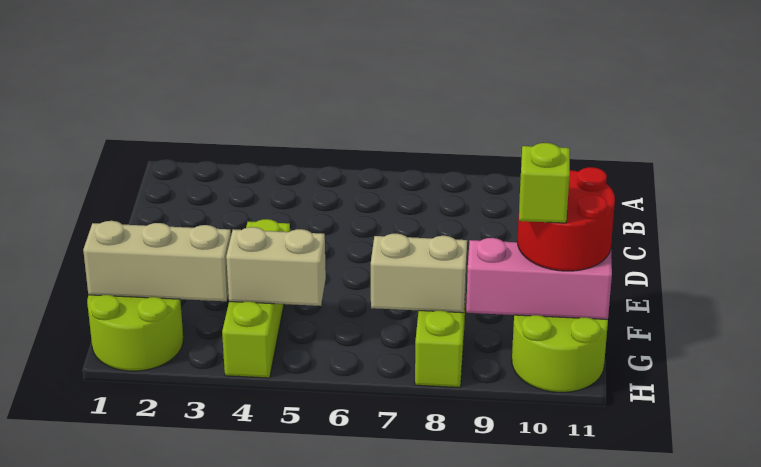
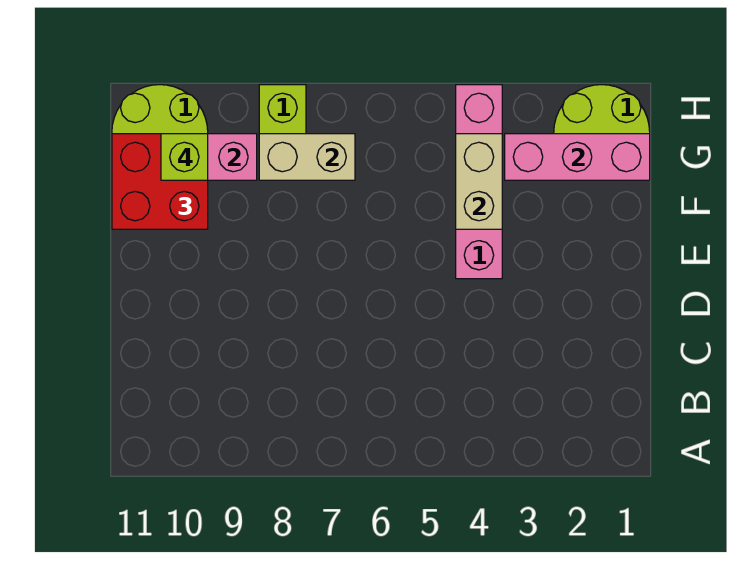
lime 1x4 brick [222,219,290,378] -> pink 1x4 brick [456,85,502,279]
red 2x2 round brick [517,167,615,271] -> red 2x2 brick [112,134,208,229]
tan 1x3 brick [83,221,231,301] -> pink 1x3 brick [505,134,650,180]
tan 1x2 brick [226,227,326,306] -> tan 1x2 brick turned to [456,134,502,229]

